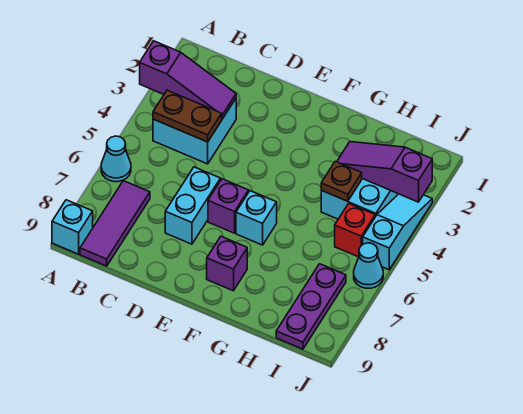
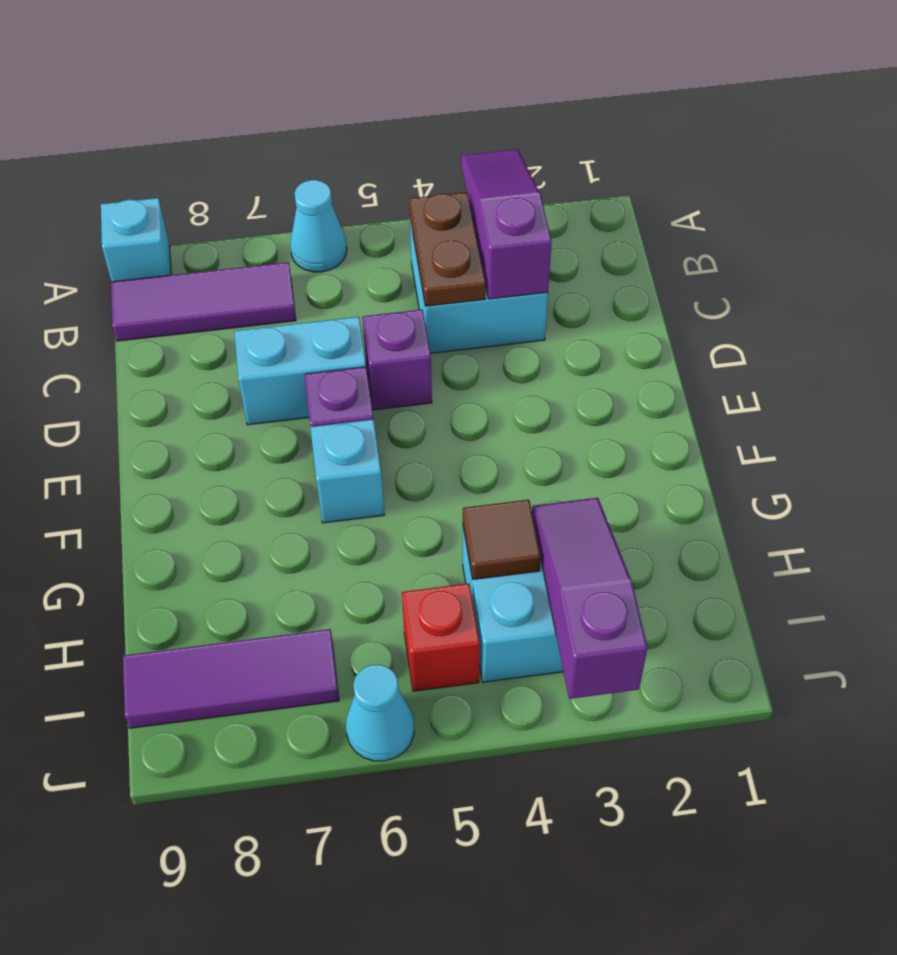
purple 1x3 slope [140,41,236,119] -> purple 1x3 slope turned to [461,149,552,299]
purple 1x1 brick [207,236,247,291] -> purple 1x1 brick moved to [362,310,432,410]
brown 1x1 plate [321,161,362,201] -> brown 1x1 tile [463,500,541,579]
purple 1x3 plate [276,264,346,349] -> purple 1x3 tile [123,629,339,728]
cyan 1x3 slope [363,194,432,270] -> none

